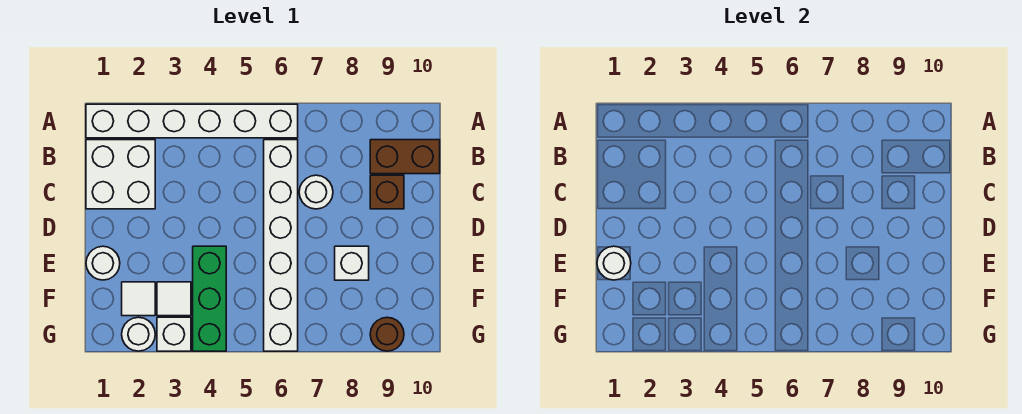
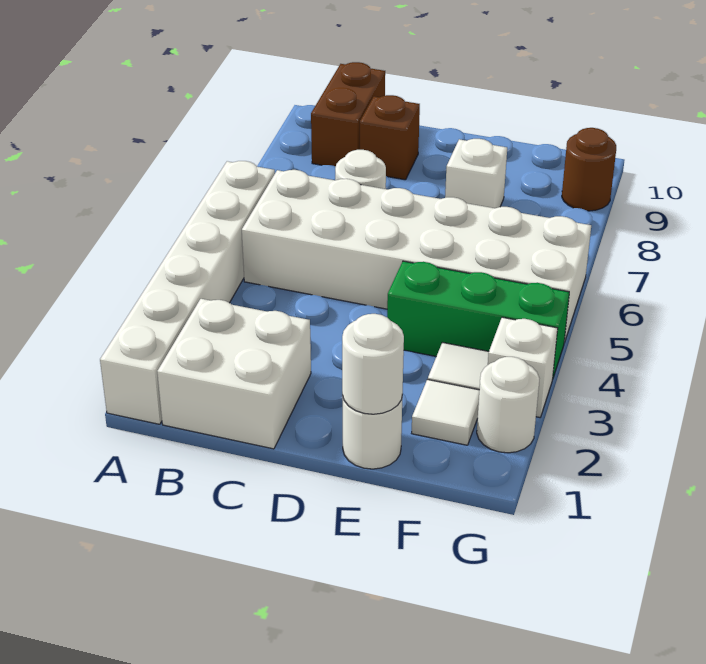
white 1x6 brick [264,140,298,351] -> white 2x6 brick [242,170,591,343]

